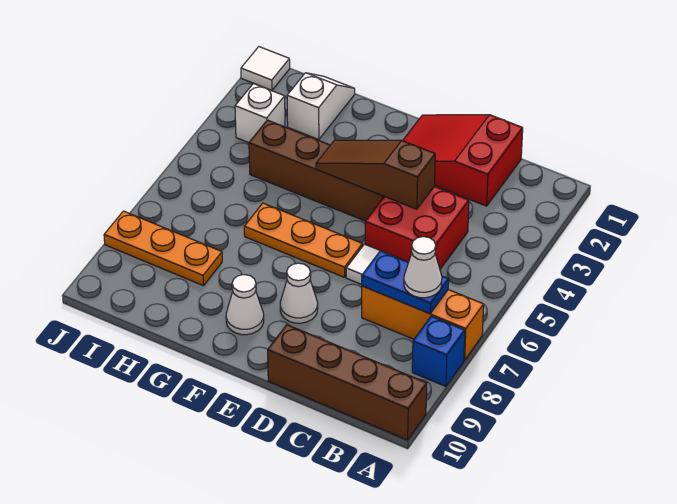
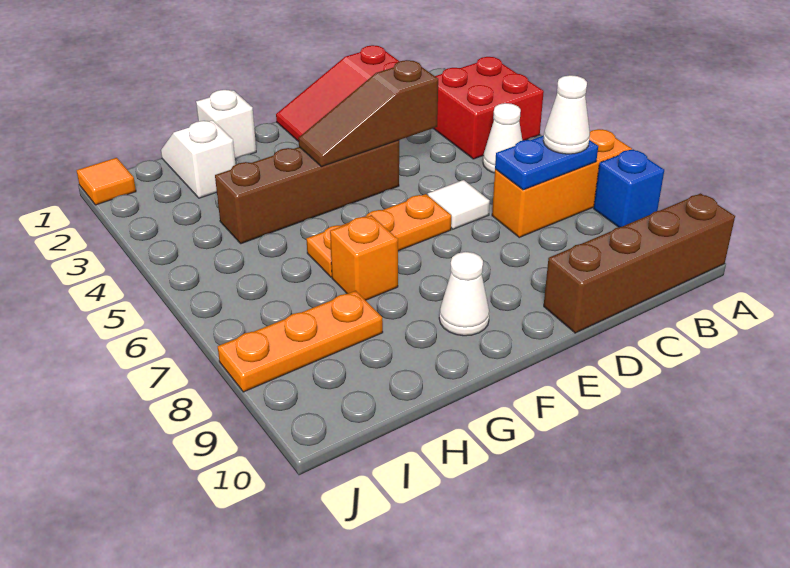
red 2x2 brick [365,186,469,269] -> red 2x2 brick moved to [433,57,544,159]
white 1x1 cone [280,263,318,323] -> white 1x1 cone moved to [483,103,522,173]
none -> orange 1x1 brick [330,215,398,300]
white 1x1 brick [235,84,285,143] -> white 1x1 brick moved to [196,90,256,159]
white 1x1 tile [241,47,290,91] -> orange 1x1 tile [77,158,136,205]

